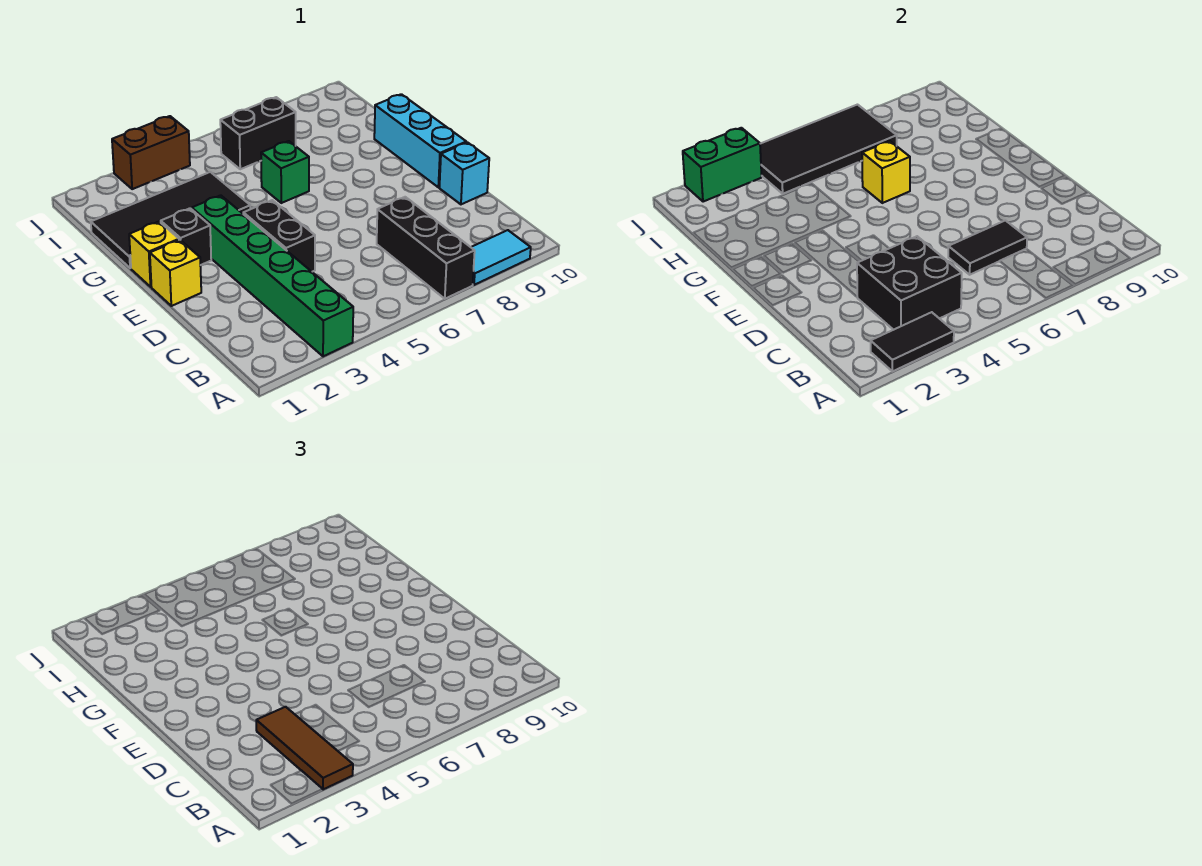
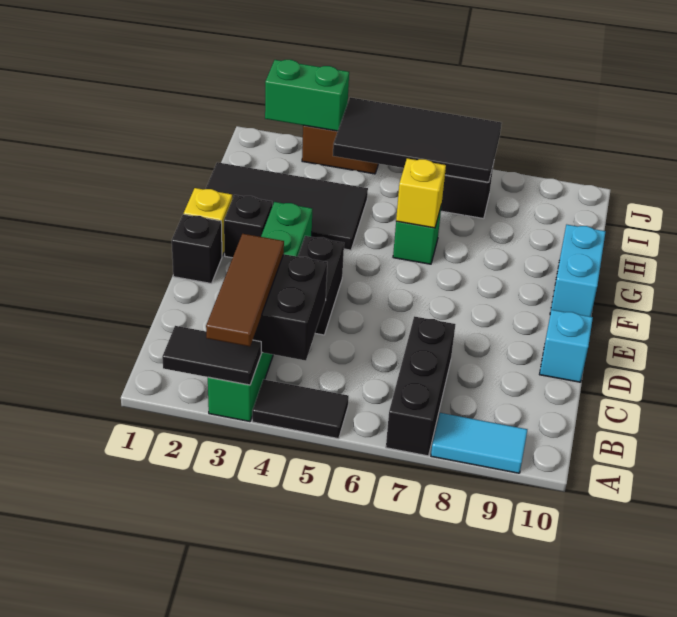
black 1x2 tile [948,220,1027,275] -> black 1x2 tile moved to [252,379,349,439]
yellow 1x1 brick [150,240,201,306] -> black 1x1 brick [172,214,222,283]
cyan 1x3 brick [374,94,466,187] -> cyan 1x2 brick [550,225,606,317]

